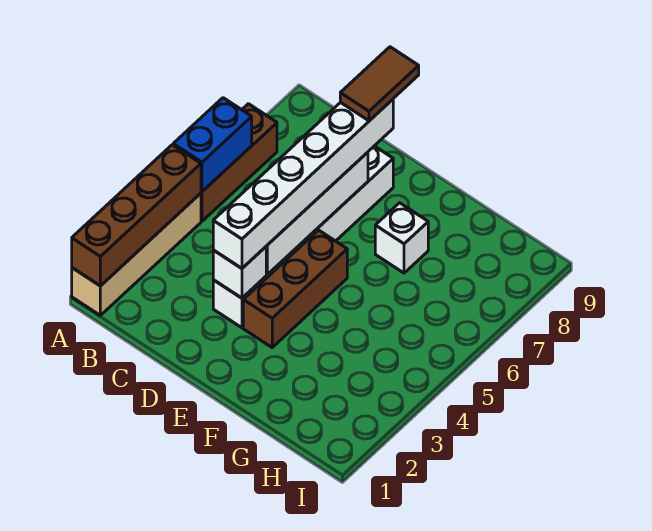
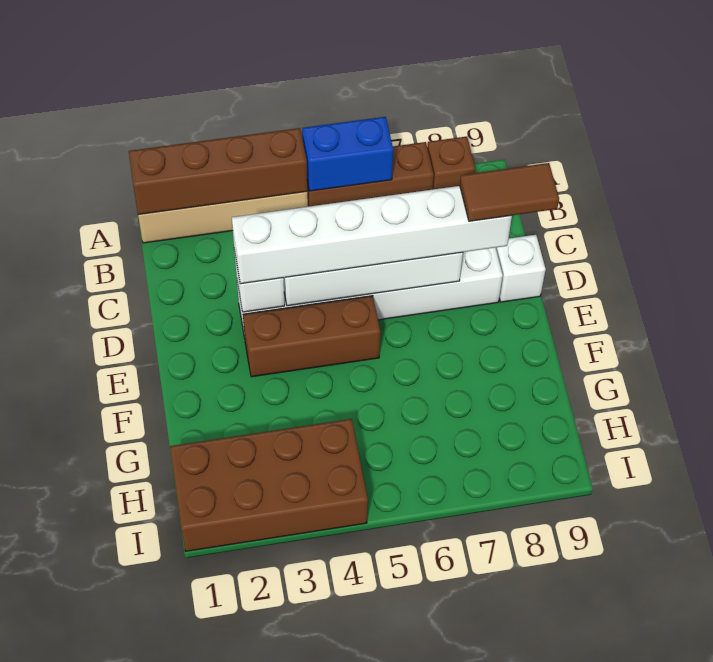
none -> brown 1x1 brick [427,137,475,190]
white 1x1 brick [375,203,428,273] -> white 1x1 brick moved to [496,235,546,302]
none -> brown 2x4 brick [170,419,368,551]

